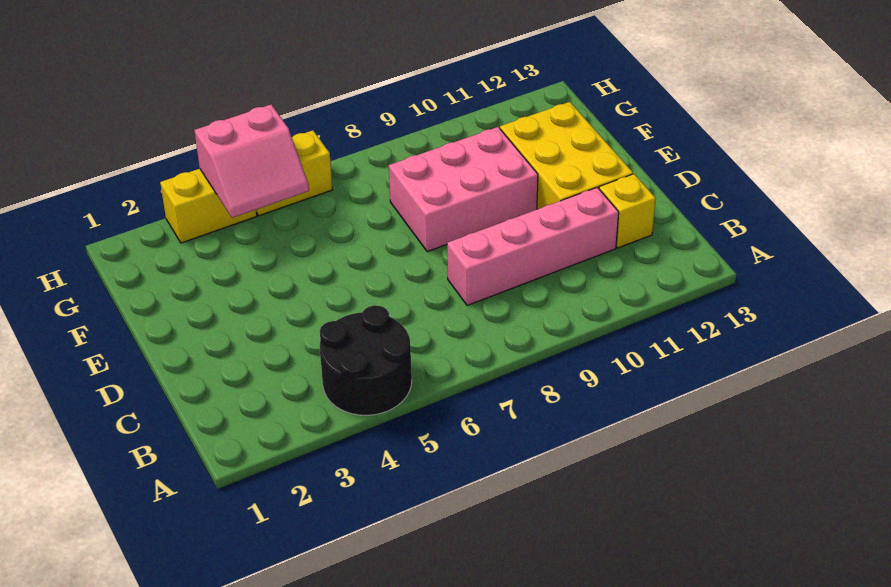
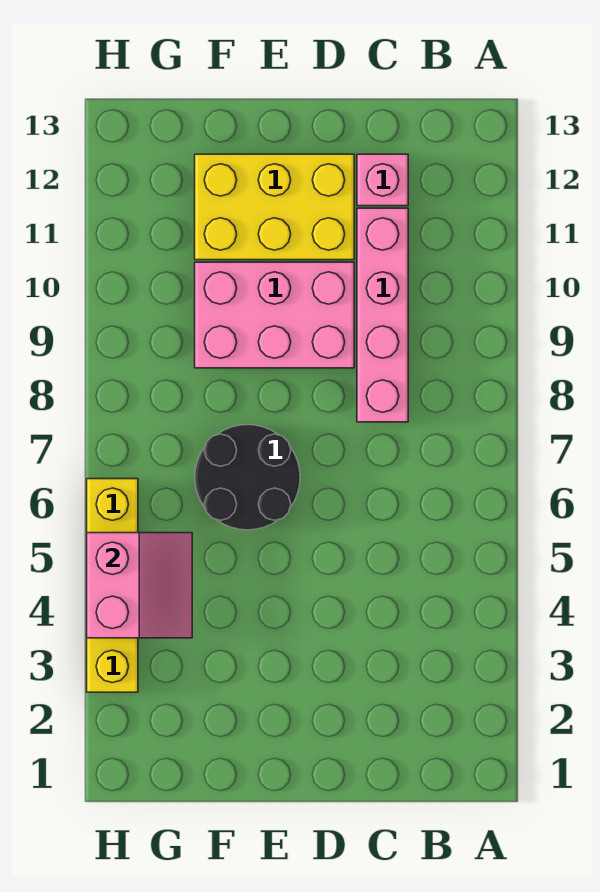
black 2x2 round brick [320,305,412,415] -> black 2x2 round brick moved to [195,425,300,530]
yellow 1x1 brick [599,174,656,248] -> pink 1x1 brick [357,154,408,206]
pink 2x3 brick [389,127,538,252] -> pink 2x3 brick turned to [195,262,354,368]

